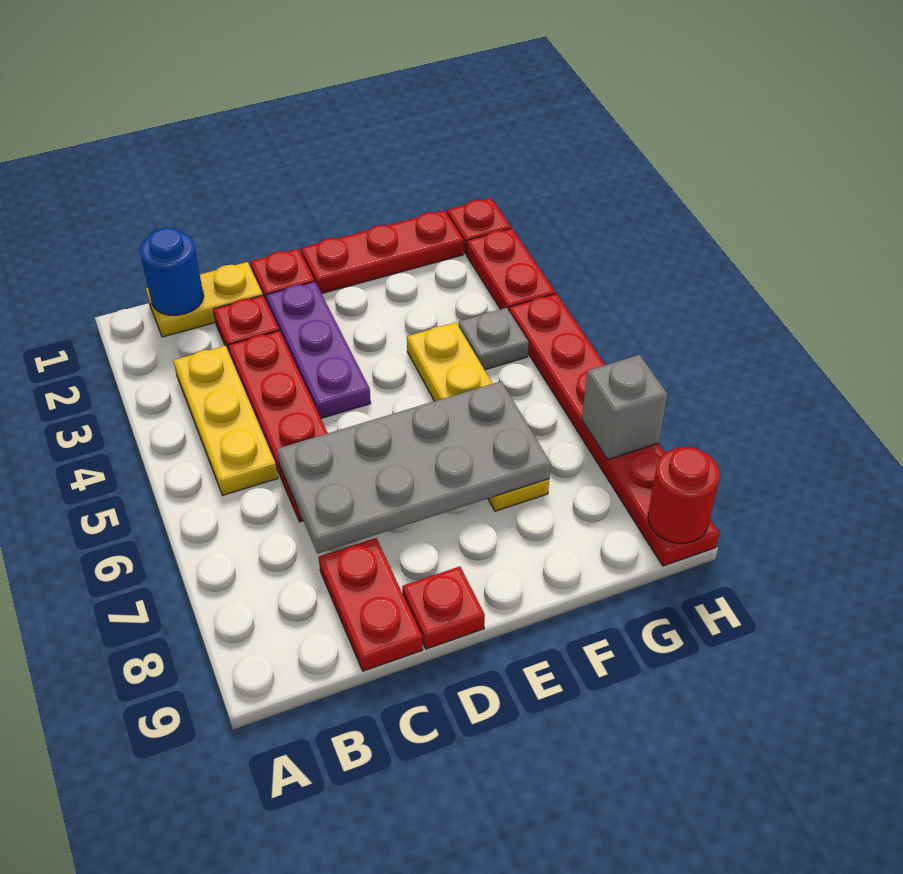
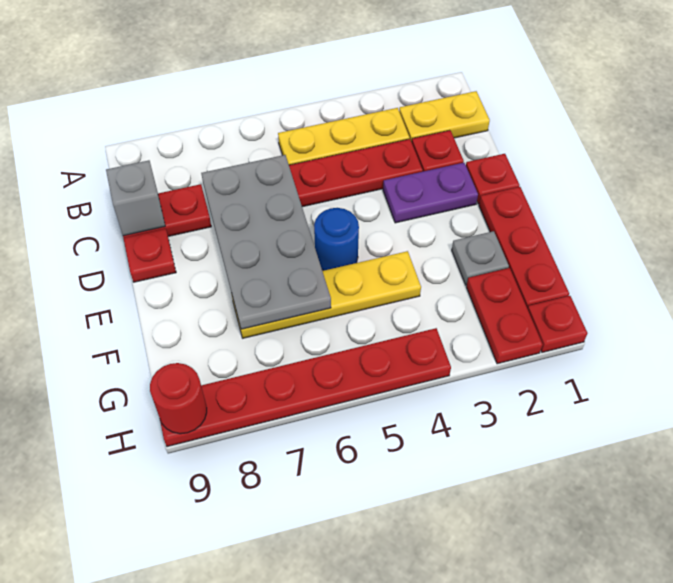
yellow 1x2 plate [146,262,263,337] -> yellow 1x2 plate turned to [399,91,490,142]
blue 1x1 round brick [140,228,204,316] -> blue 1x1 round brick moved to [314,208,359,271]
purple 1x3 plate [266,282,371,418] -> purple 1x2 plate [383,163,478,223]
grey 1x1 plate [459,308,529,370] -> grey 1x1 plate moved to [452,231,509,285]
red 1x2 plate [467,228,555,310] -> red 1x2 plate turned to [466,268,543,364]
grey 1x1 brick [582,355,668,459] -> grey 1x1 brick moved to [106,160,165,236]

